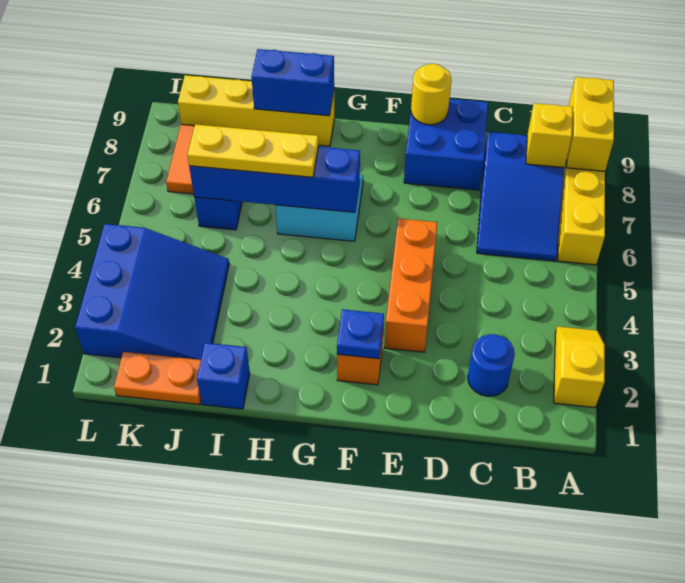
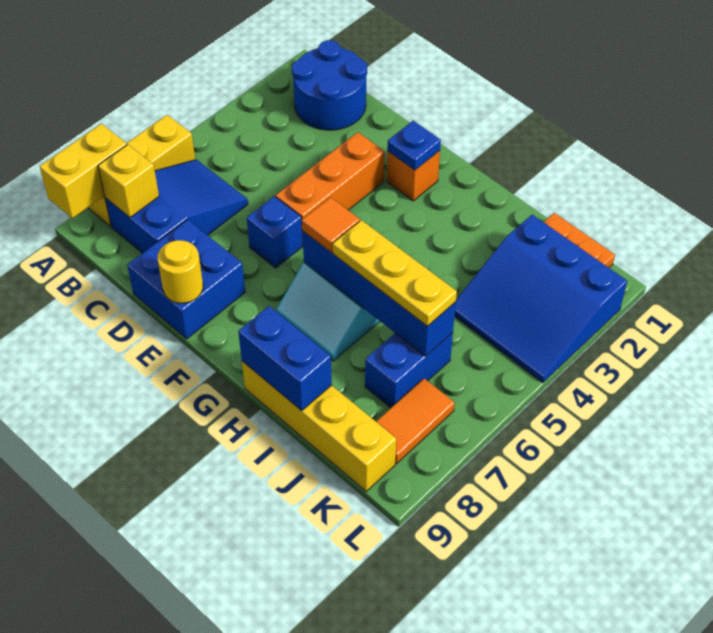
yellow 1x2 slope [554,326,605,408] -> none
blue 1x1 round brick [468,334,515,396] -> blue 2x2 round brick [292,40,367,130]
none -> orange 1x1 tile [302,197,360,253]
blue 1x1 brick [197,343,250,409] -> blue 1x1 brick moved to [247,196,303,268]
blue 3x3 slope [75,224,229,360] -> blue 3x3 slope turned to [455,215,627,383]

